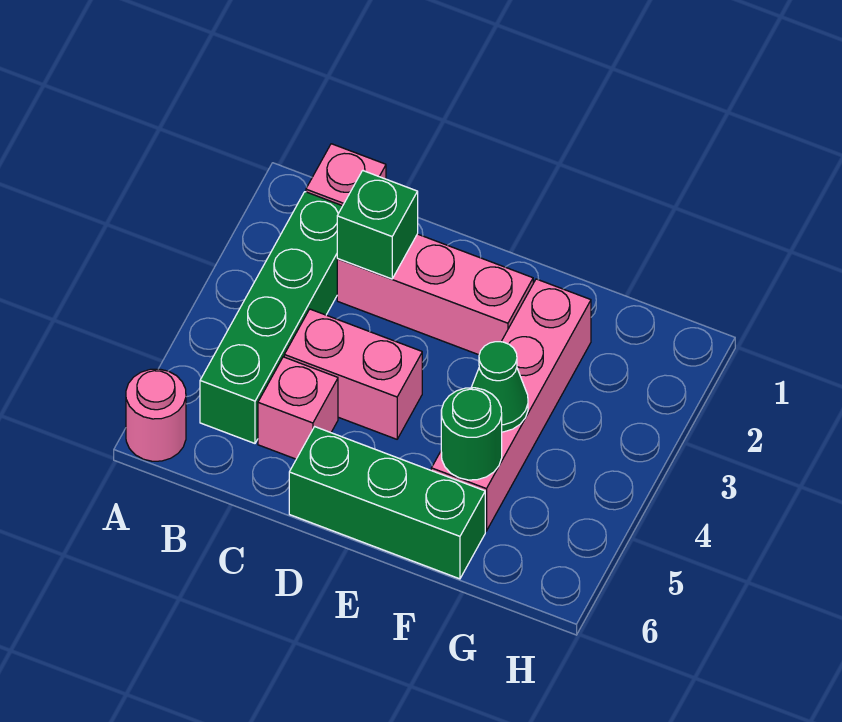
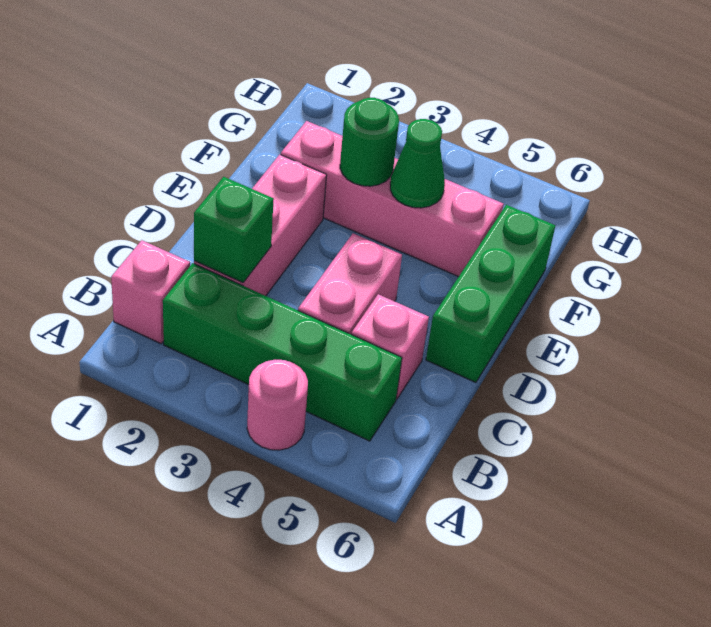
pink 1x1 round brick [126,369,186,461] -> pink 1x1 round brick moved to [247,360,308,450]
green 1x1 round brick [441,388,502,480] -> green 1x1 round brick moved to [340,98,399,186]

